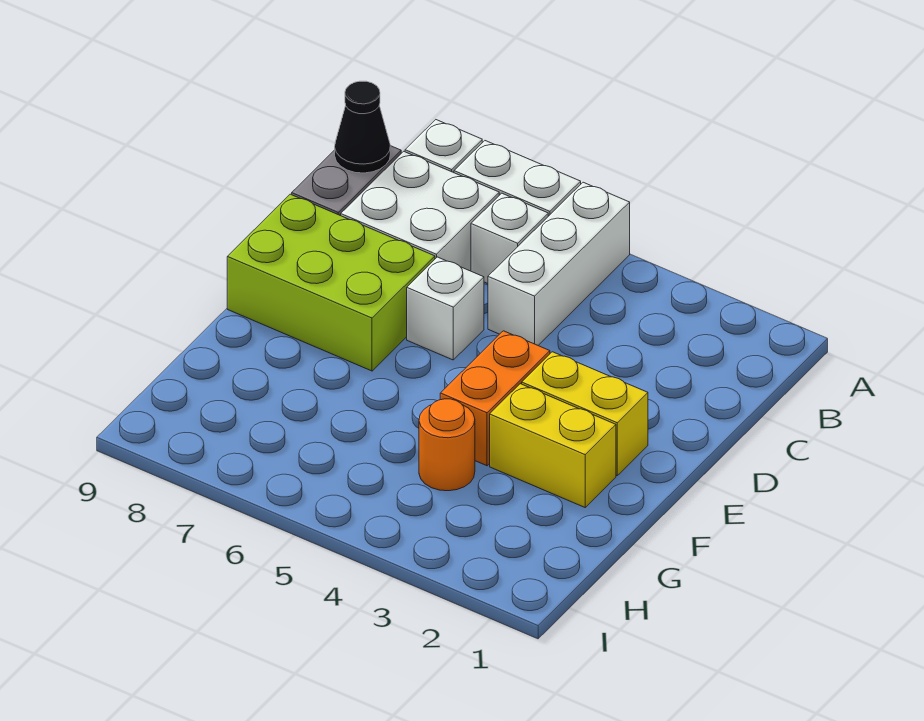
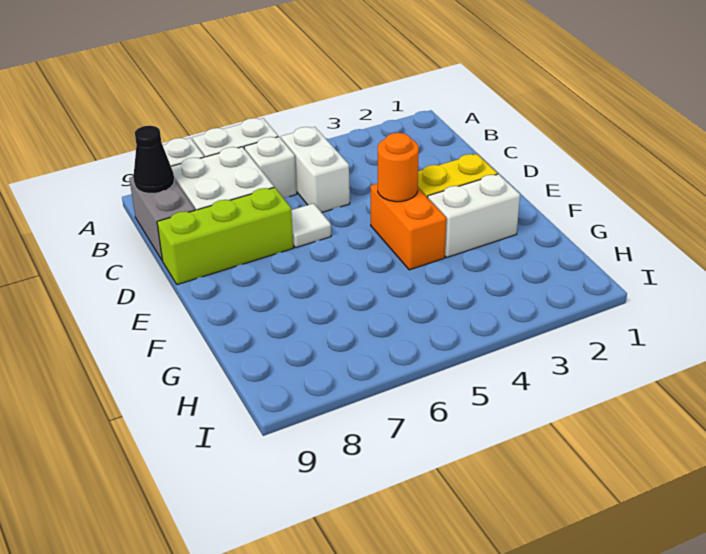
white 1x3 brick [488,182,630,345] -> white 1x2 brick [281,127,350,213]
white 1x1 brick [407,257,484,360] -> white 1x1 tile [291,203,331,248]
lime 2x3 brick [227,194,435,371] -> lime 1x3 brick [157,187,293,285]
yellow 1x2 brick [490,384,616,507] -> white 1x2 brick [428,174,520,258]
orange 1x1 round brick [419,399,475,491] -> orange 1x1 round brick moved to [378,133,419,202]

